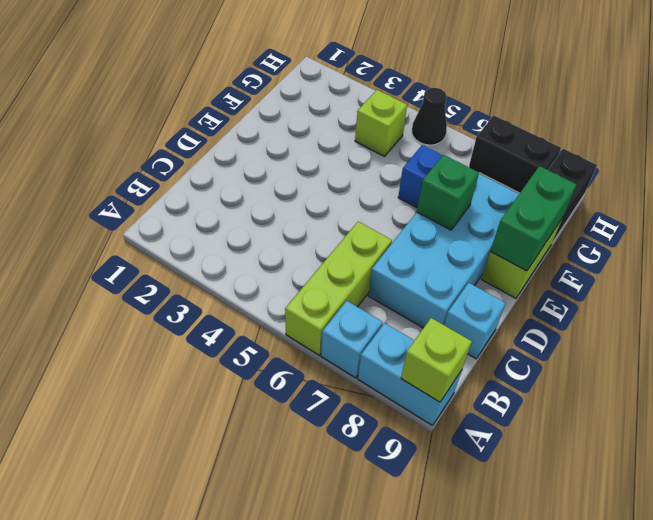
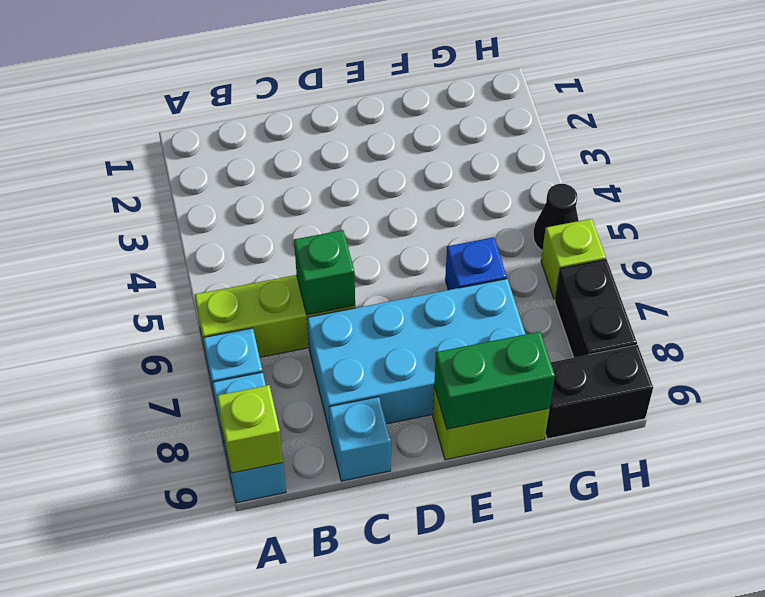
green 1x1 brick [417,155,479,230] -> green 1x1 brick moved to [294,230,355,315]
lime 1x1 brick [355,90,407,157] -> lime 1x1 brick moved to [541,219,606,300]

